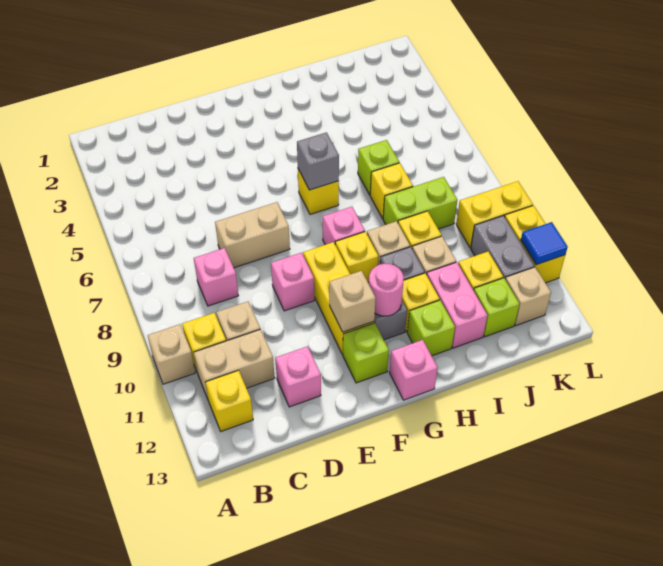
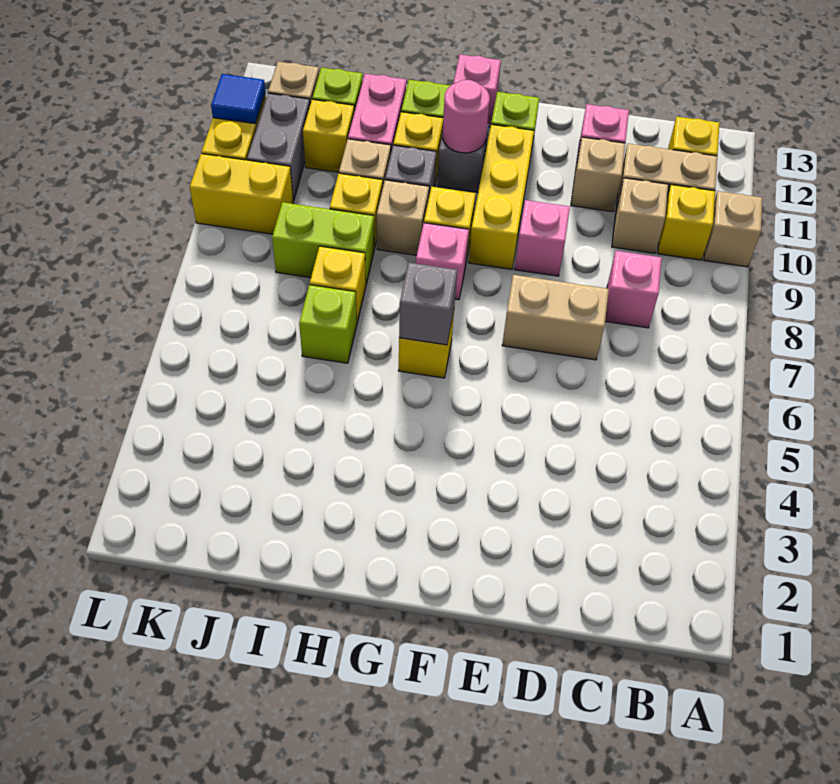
tan 1x1 brick [329,271,376,332] -> tan 1x1 brick moved to [571,137,625,212]

